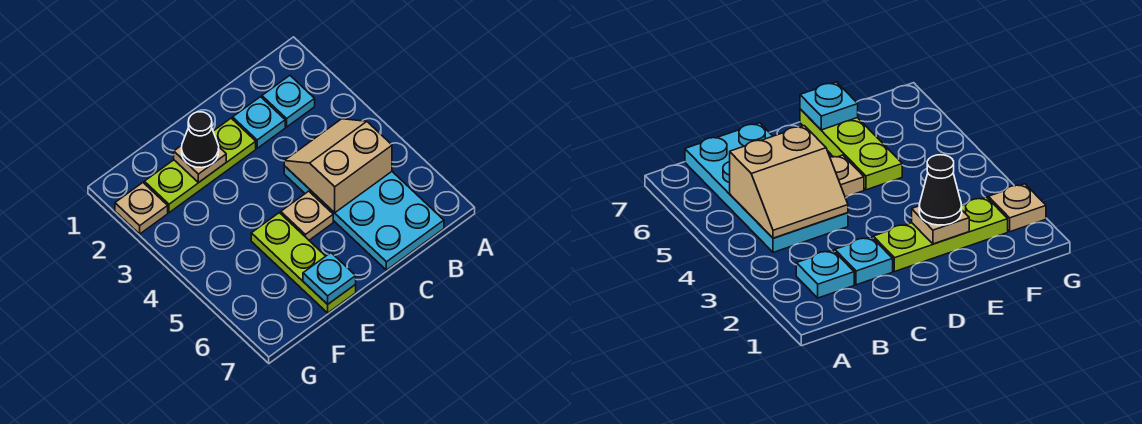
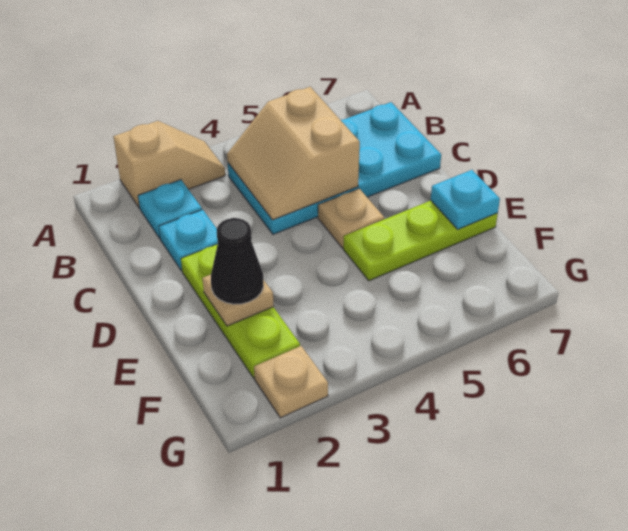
none -> tan 1x2 slope [113,121,225,208]

